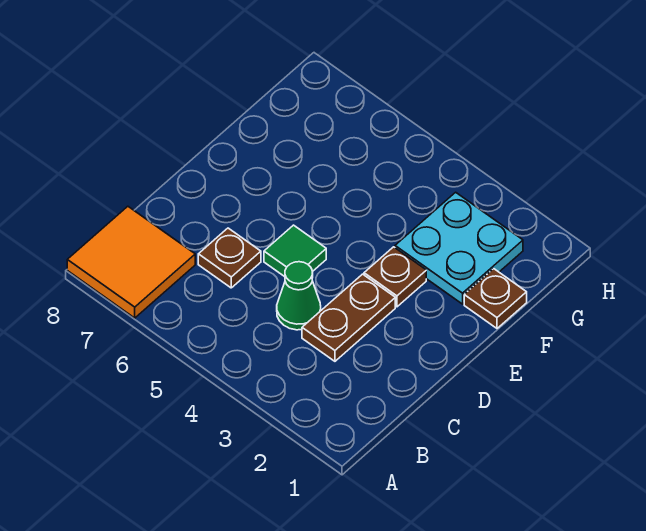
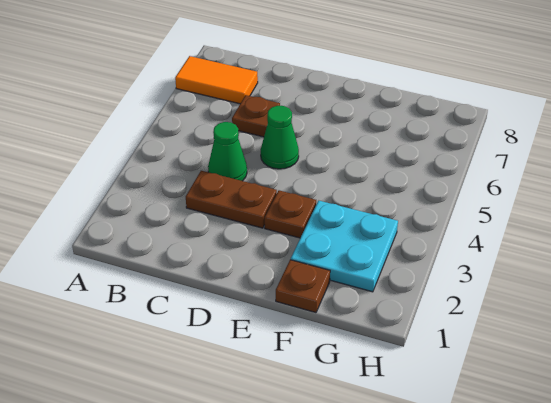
orange 2x2 tile [67,206,195,318] -> orange 1x2 tile [175,56,258,104]
green 1x1 tile [264,225,326,277] -> green 1x1 cone [261,106,299,169]

